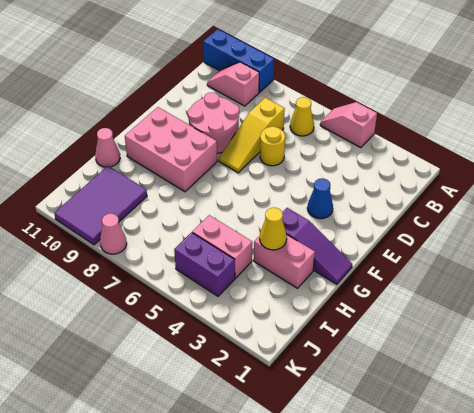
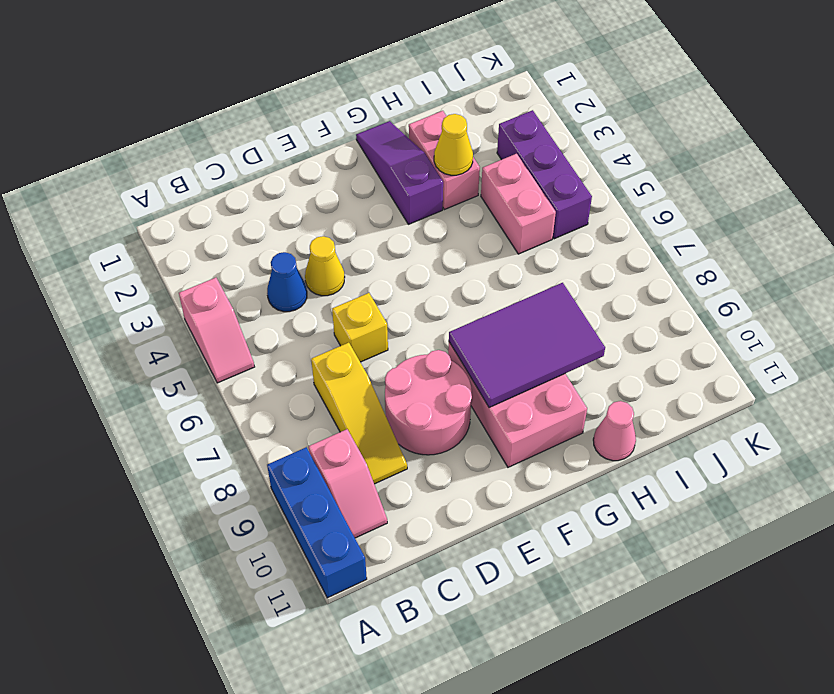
yellow 1x1 cone [290,97,314,136] -> yellow 1x1 cone moved to [305,236,345,296]
yellow 1x3 slope [219,98,285,173] -> yellow 1x3 slope turned to [311,343,407,484]
yellow 1x1 round brick [260,126,285,166] -> yellow 1x1 brick [332,293,388,362]
blue 1x1 cone [307,178,333,219] -> blue 1x1 cone moved to [267,252,307,312]
purple 2x3 tile [54,166,147,245] -> purple 2x3 tile moved to [449,283,605,408]
purple 1x2 brick [174,232,235,296] -> purple 1x3 brick [497,110,592,239]
pink 1x1 cone [100,213,127,254] -> none

